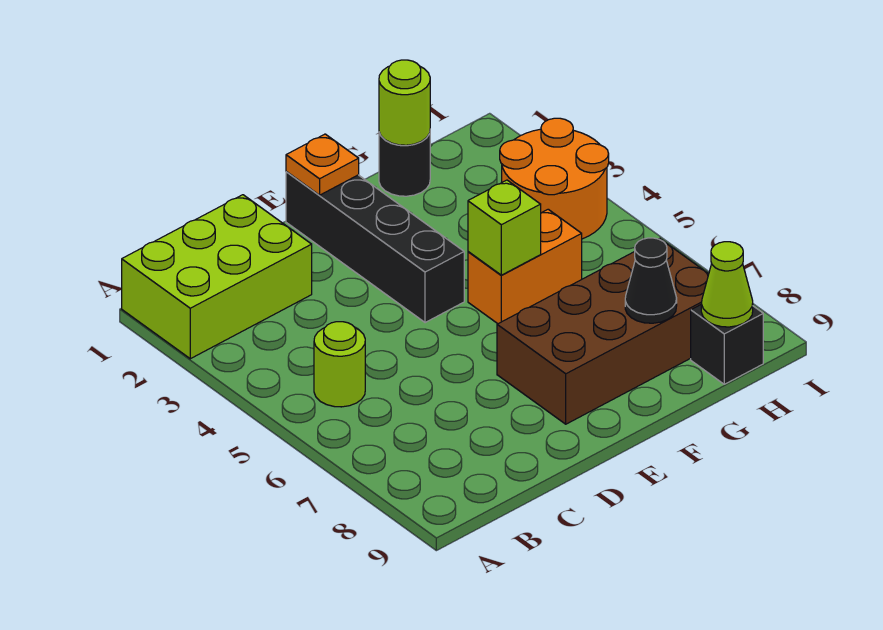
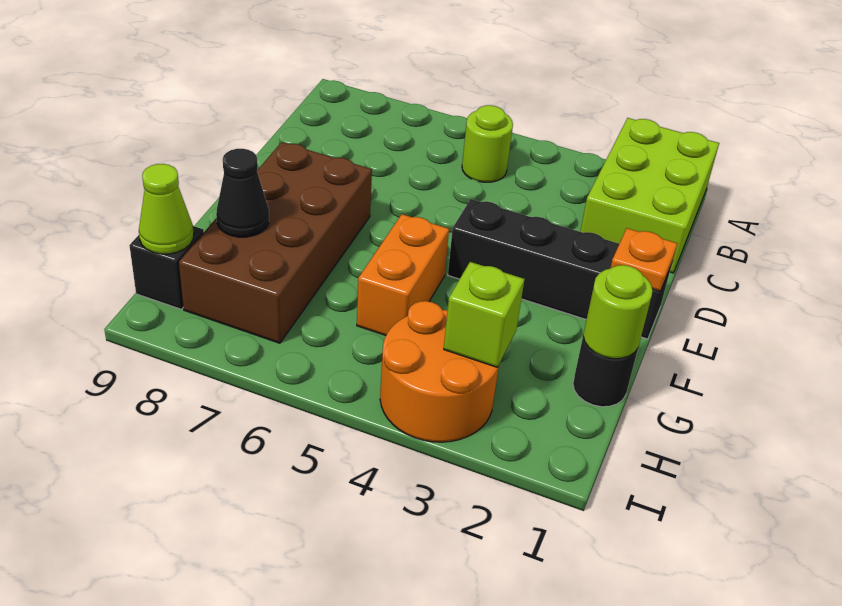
lime 1x1 brick [468,180,541,275] -> lime 1x1 brick moved to [444,262,524,367]

